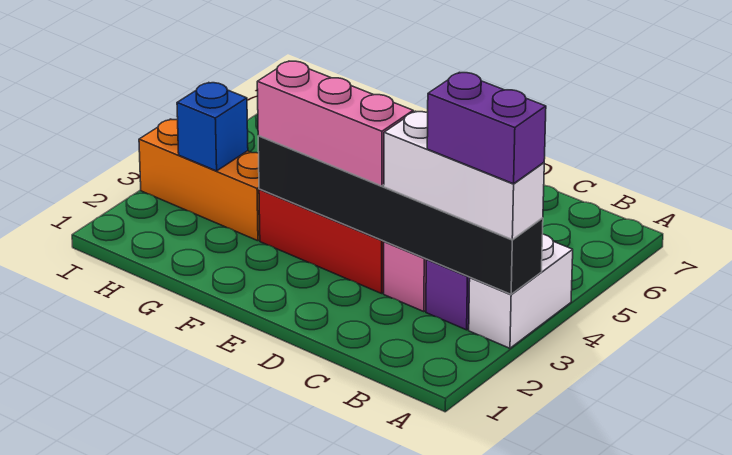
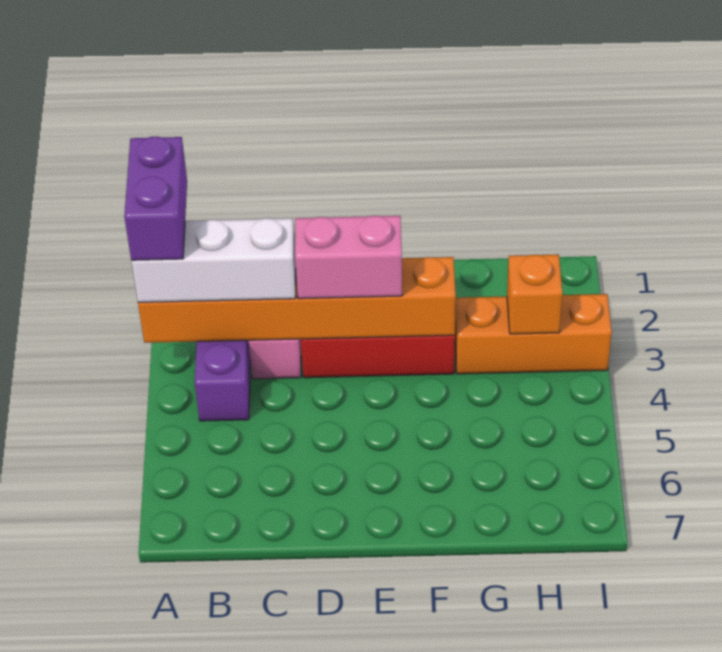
white 1x2 brick [469,234,573,348] -> none
black 1x6 brick [258,136,543,294] -> orange 1x6 brick [138,257,456,343]
purple 1x2 brick [427,72,546,184] -> purple 1x2 brick turned to [124,137,187,260]
pink 1x3 brick [257,61,413,186] -> pink 1x2 brick [295,216,402,299]
blue 1x1 brick [177,83,248,171] -> orange 1x1 brick [507,254,563,334]

